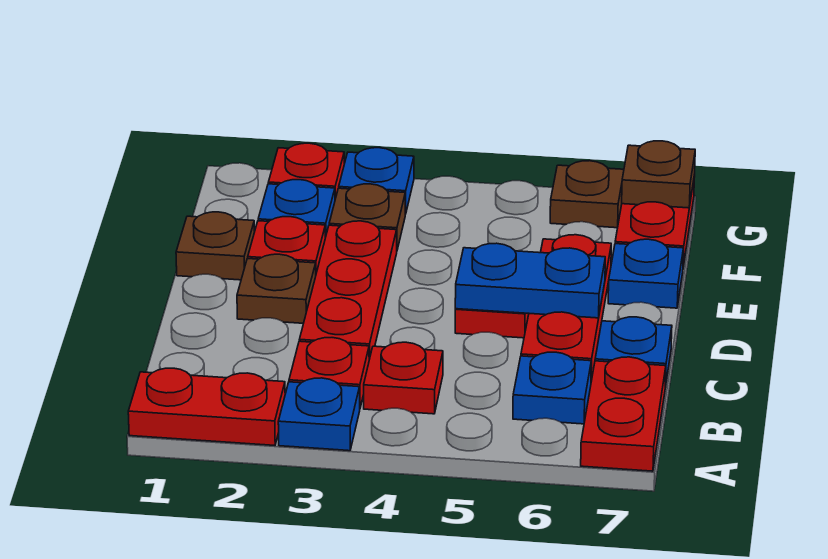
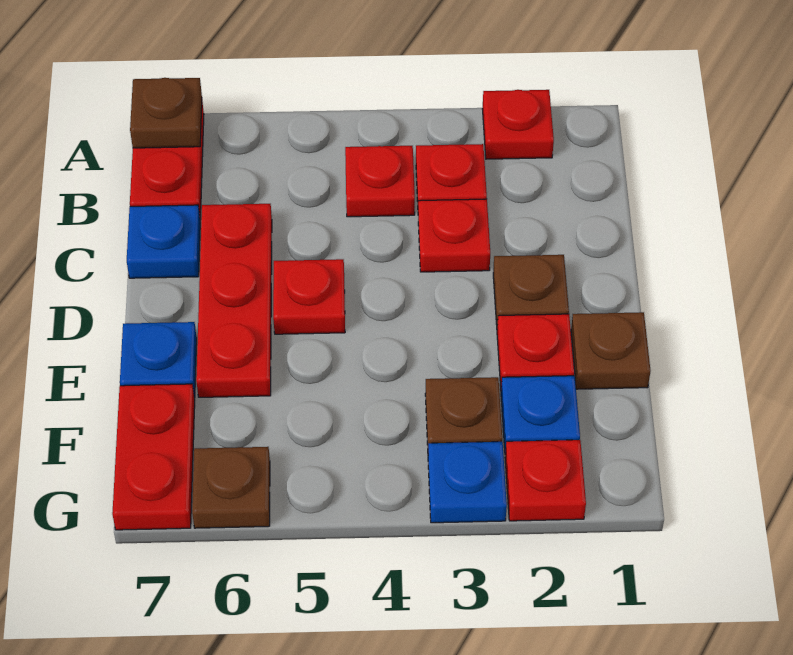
red 1x2 plate [128,368,285,445] -> red 1x1 plate [483,90,554,159]
blue 1x1 plate [278,378,360,451] -> none
blue 1x1 plate [513,352,591,424] -> none
red 1x3 plate [299,221,397,359] -> red 1x1 plate [418,199,490,272]
blue 1x2 plate [455,243,605,318] -> none
brown 1x1 plate [622,141,695,208] -> brown 1x1 plate moved to [130,78,202,148]

